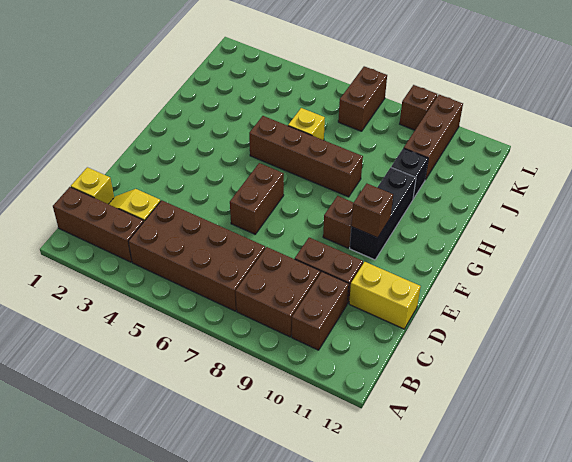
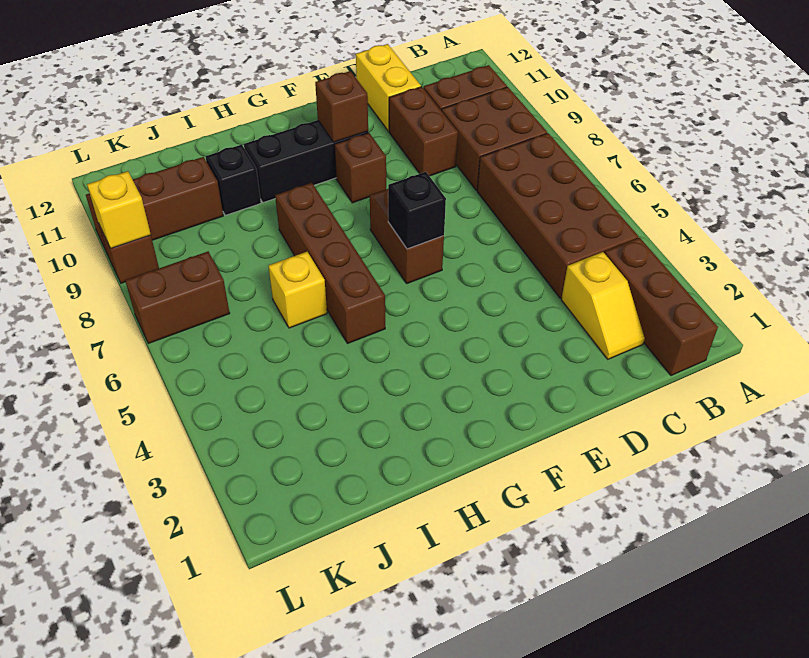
yellow 1x1 brick [71,167,114,204] -> yellow 1x1 brick moved to [87,171,151,248]
brown 1x2 brick [230,163,284,234] -> brown 1x2 brick turned to [370,189,444,283]
none -> black 1x1 brick [388,172,446,249]

